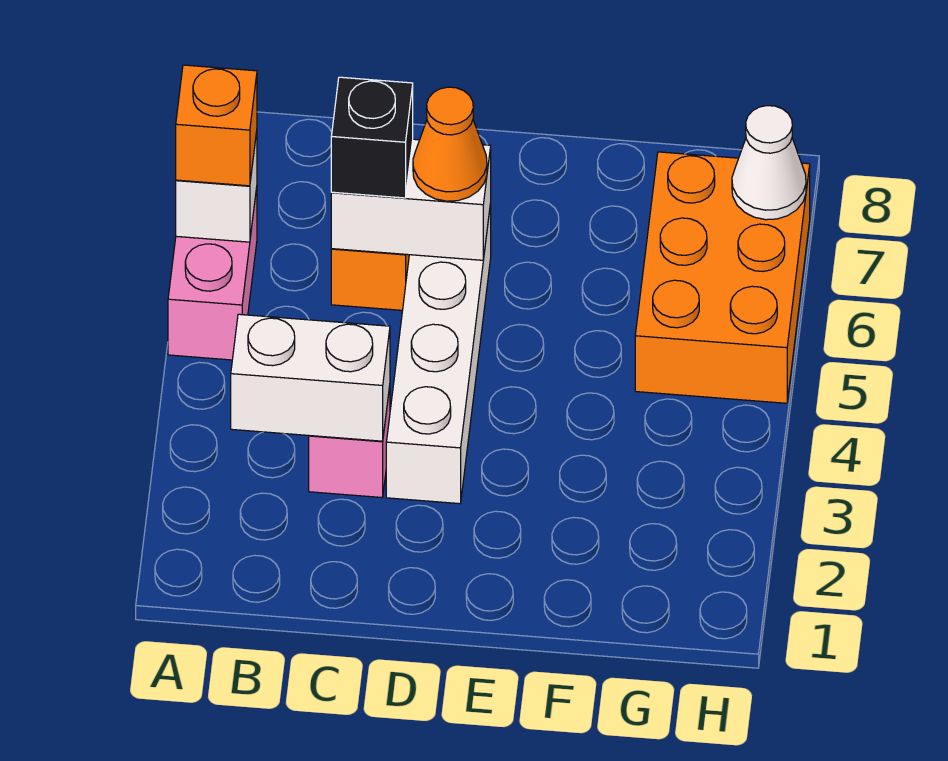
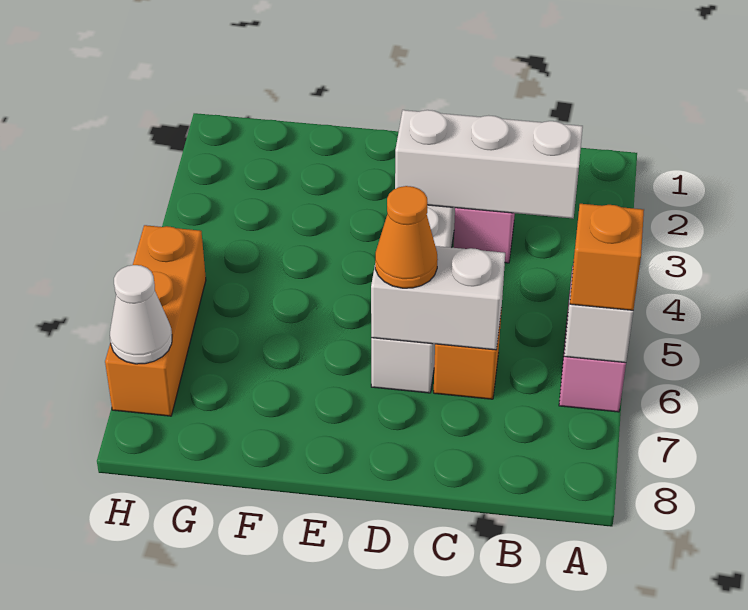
white 1x2 brick [231,314,390,441] -> white 1x3 brick [395,110,583,218]
black 1x1 brick [331,77,413,198] -> none
orange 2x3 brick [635,152,810,403] -> orange 1x3 brick [105,225,206,416]

